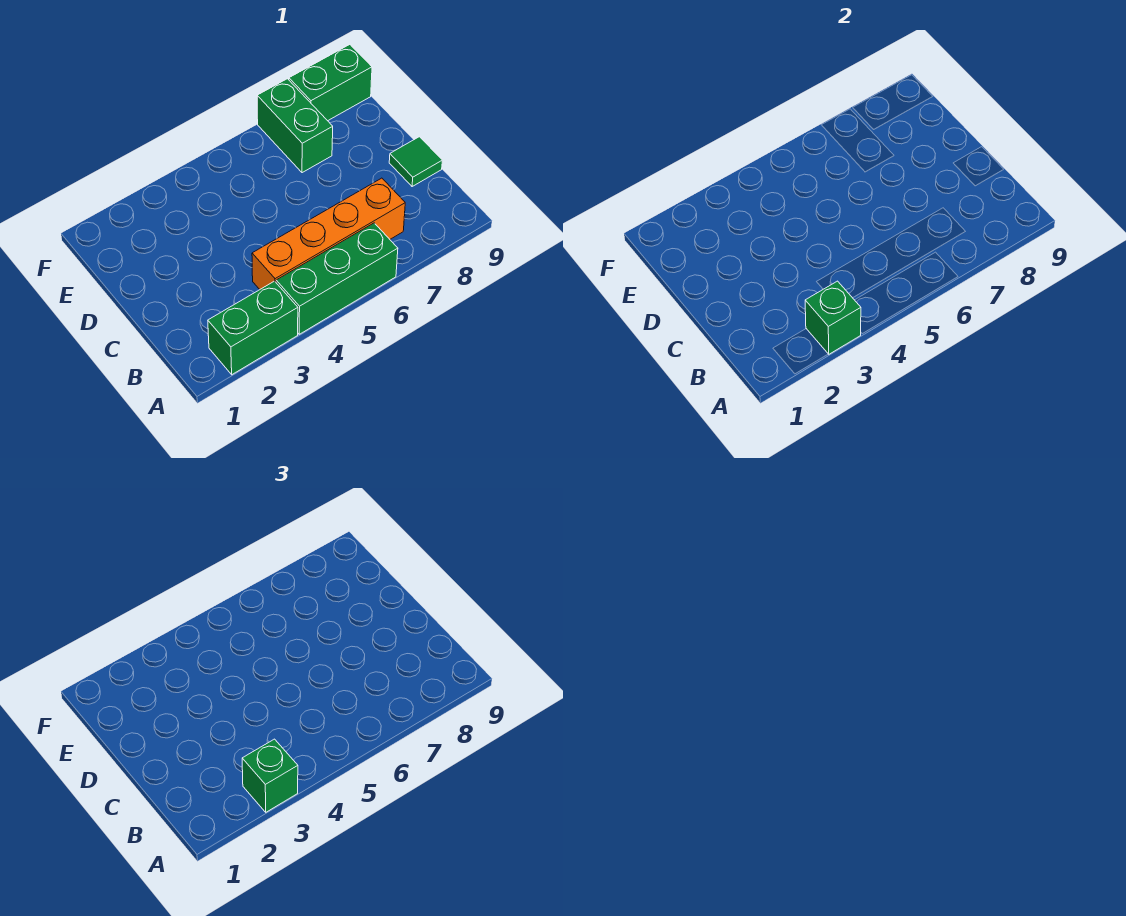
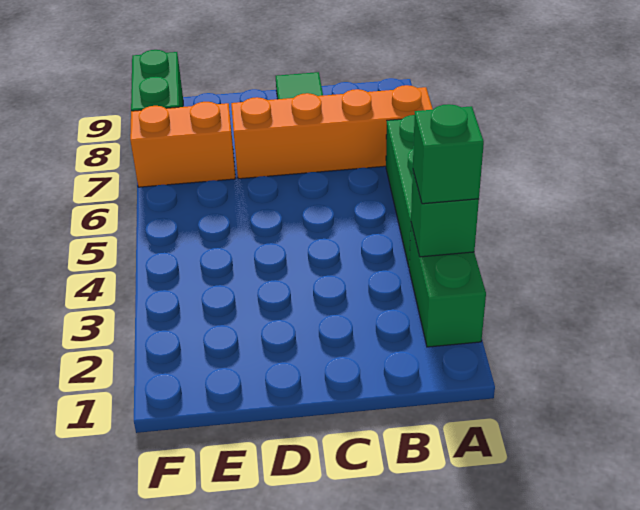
orange 1x4 brick [252,178,405,289] -> orange 1x4 brick turned to [231,85,433,179]
green 1x2 brick [257,79,333,173] -> orange 1x2 brick [130,102,236,187]

